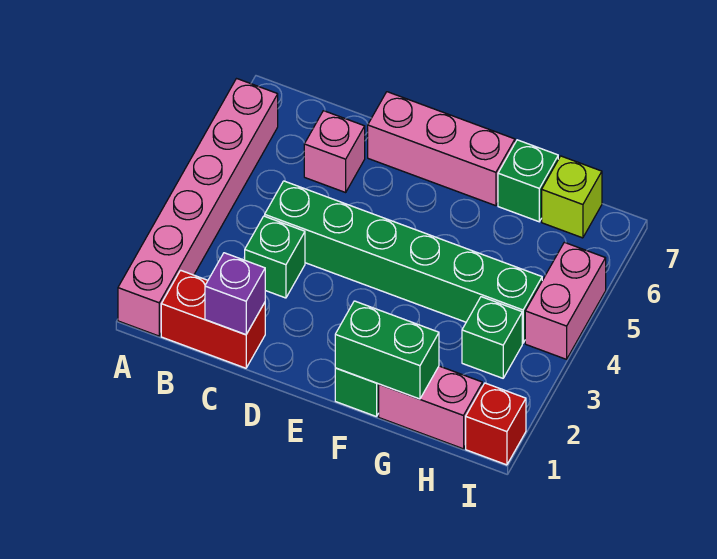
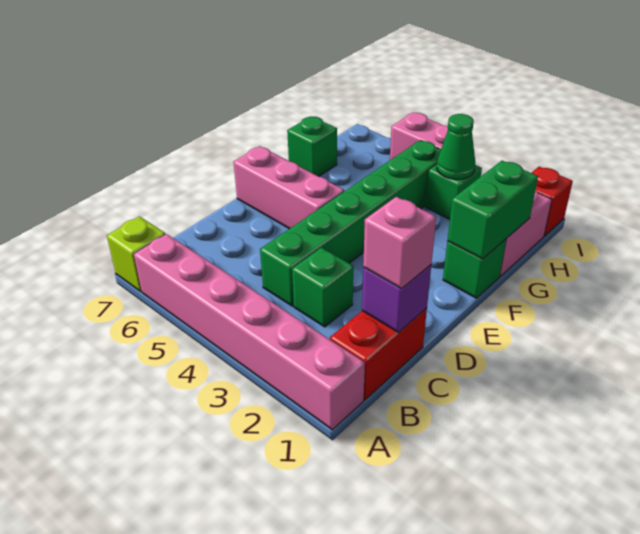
pink 1x1 brick [304,111,365,192] -> pink 1x1 brick moved to [363,197,436,288]
pink 1x3 brick [368,92,515,206] -> pink 1x3 brick turned to [234,146,344,229]
none -> green 1x1 cone [437,114,475,179]
lime 1x1 brick [542,156,602,238] -> lime 1x1 brick moved to [107,216,166,291]

